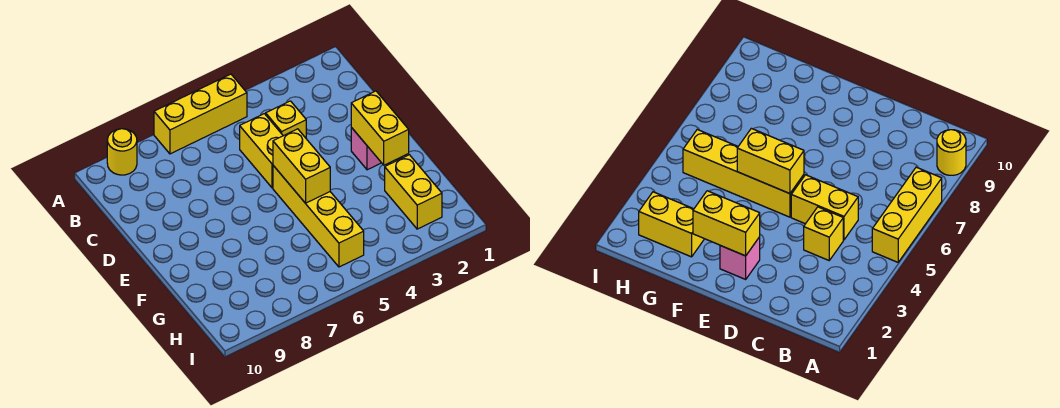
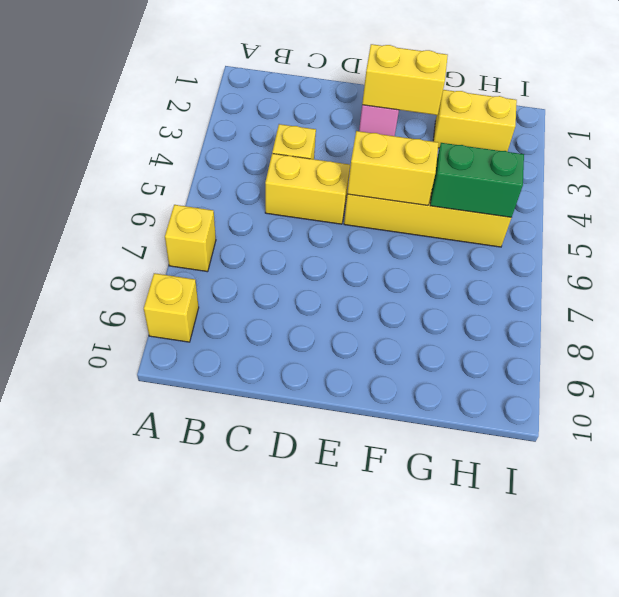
yellow 1x3 brick [154,74,247,154] -> yellow 1x1 brick [165,205,216,272]
yellow 1x1 round brick [107,129,137,175] -> yellow 1x1 brick [144,273,199,342]
none -> green 1x2 brick [430,143,524,217]

